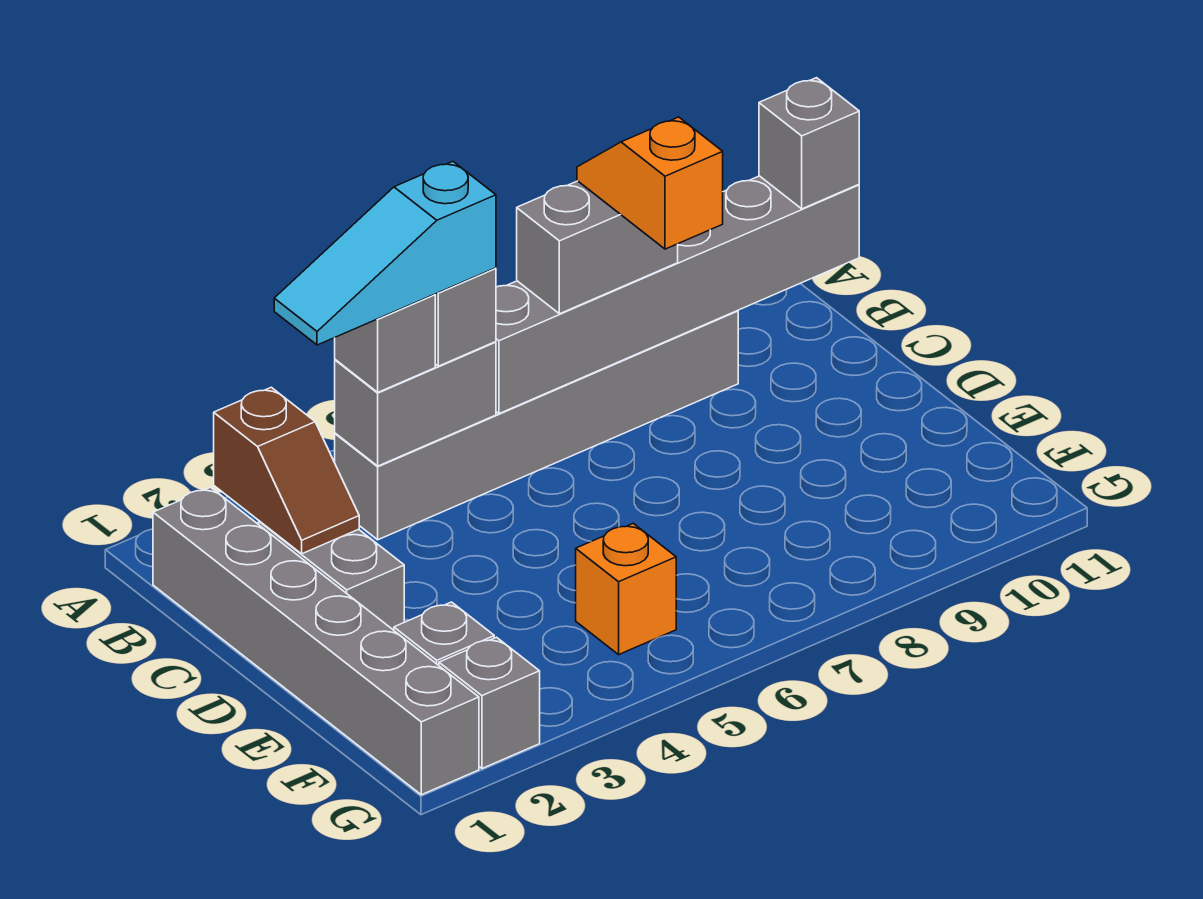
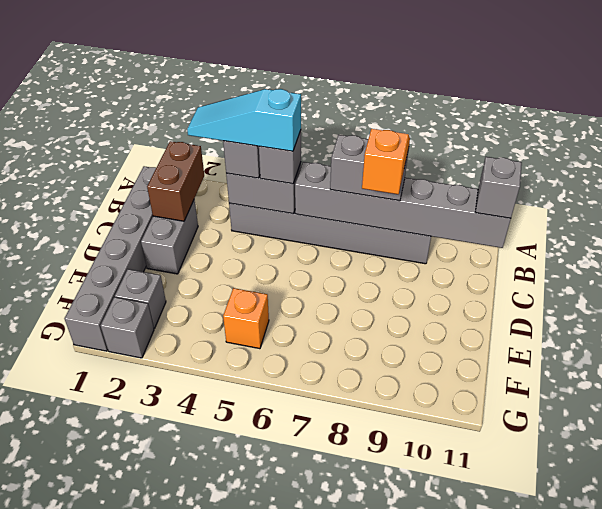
brown 1x2 slope [214,387,359,554] -> brown 1x2 brick [147,141,204,221]

